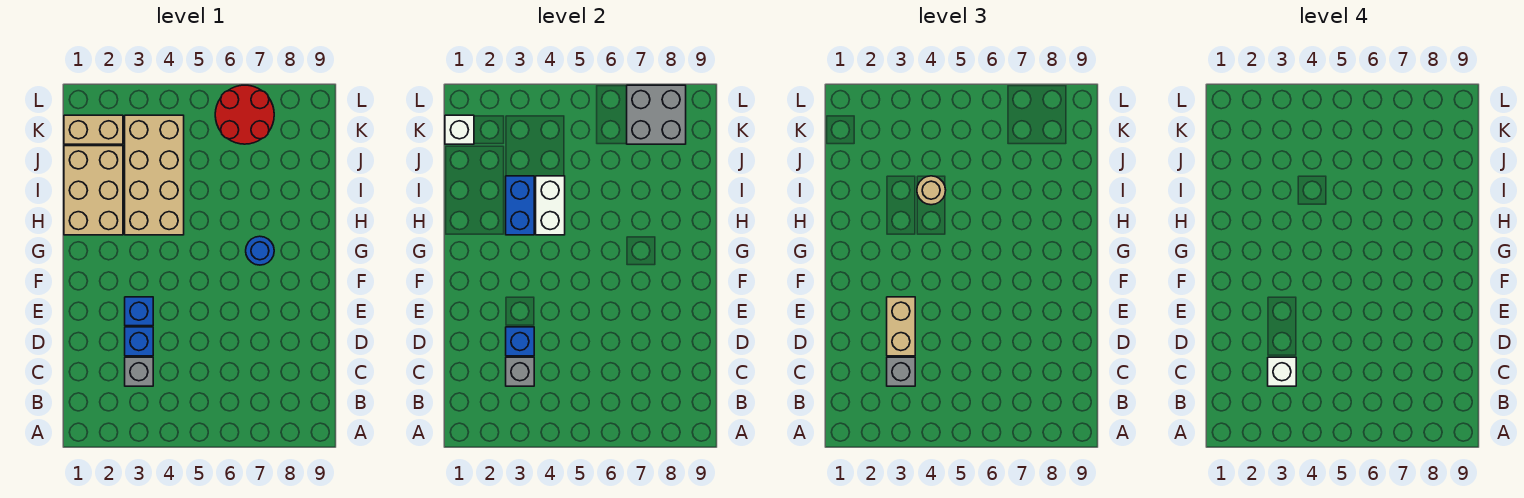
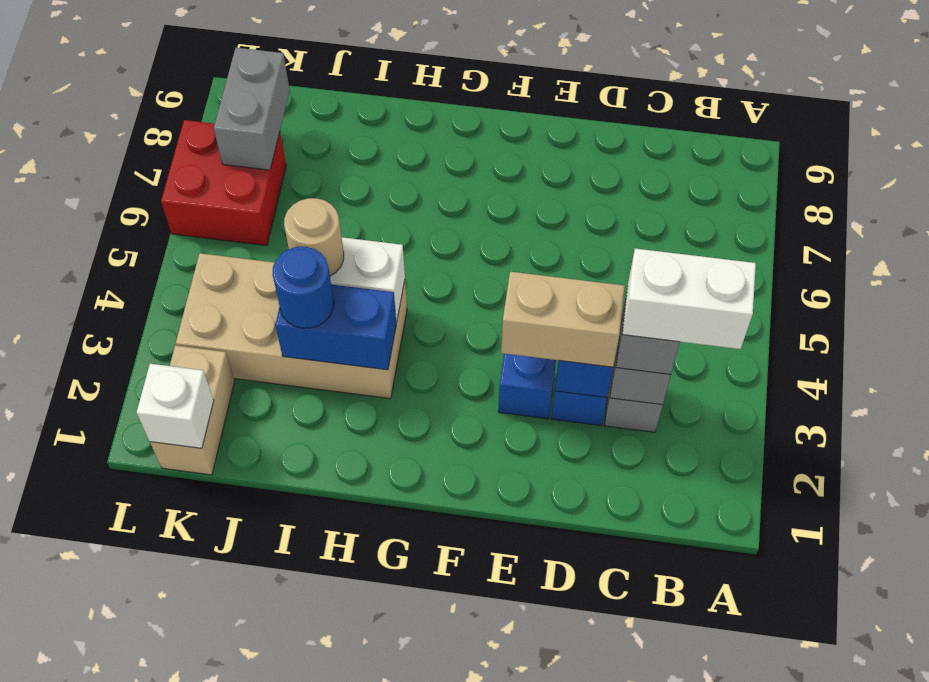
white 1x1 brick [1268,357,1296,386] -> white 1x2 brick [622,248,756,349]
blue 1x1 round brick [246,236,274,265] -> blue 1x1 round brick moved to [272,247,334,328]
tan 2x3 brick [64,146,123,235] -> none
red 2x2 round brick [215,85,274,144] -> red 2x2 brick [161,120,286,246]
grey 2x2 brick [627,85,686,144] -> grey 1x2 brick [214,48,290,170]

